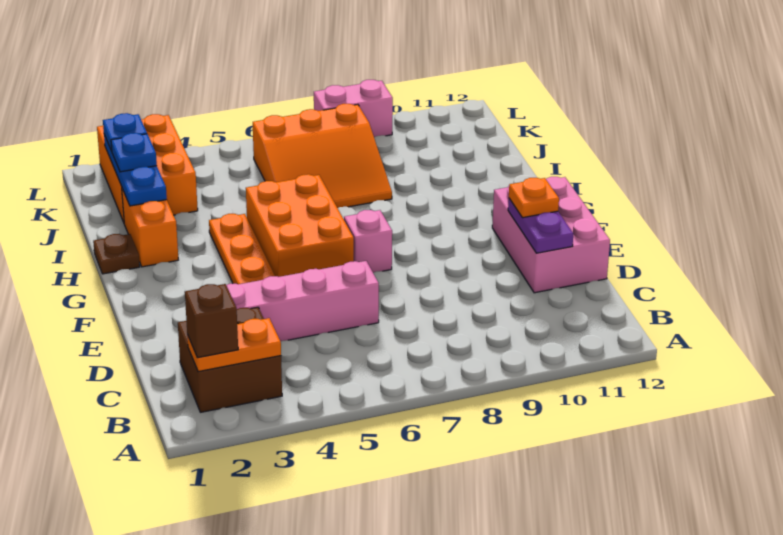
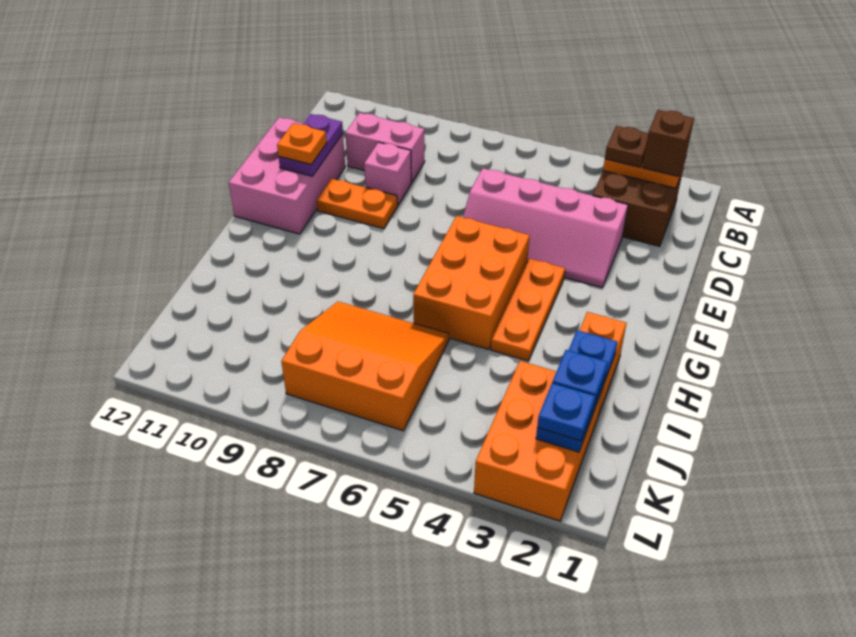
none -> orange 1x2 plate [316,179,398,229]
pink 1x1 brick [344,210,392,273] -> pink 1x1 brick moved to [364,142,411,205]
brown 1x1 plate [93,234,140,274] -> brown 1x1 plate moved to [605,126,648,167]
pink 1x2 brick [314,80,393,137] -> pink 1x2 brick moved to [345,113,425,183]

